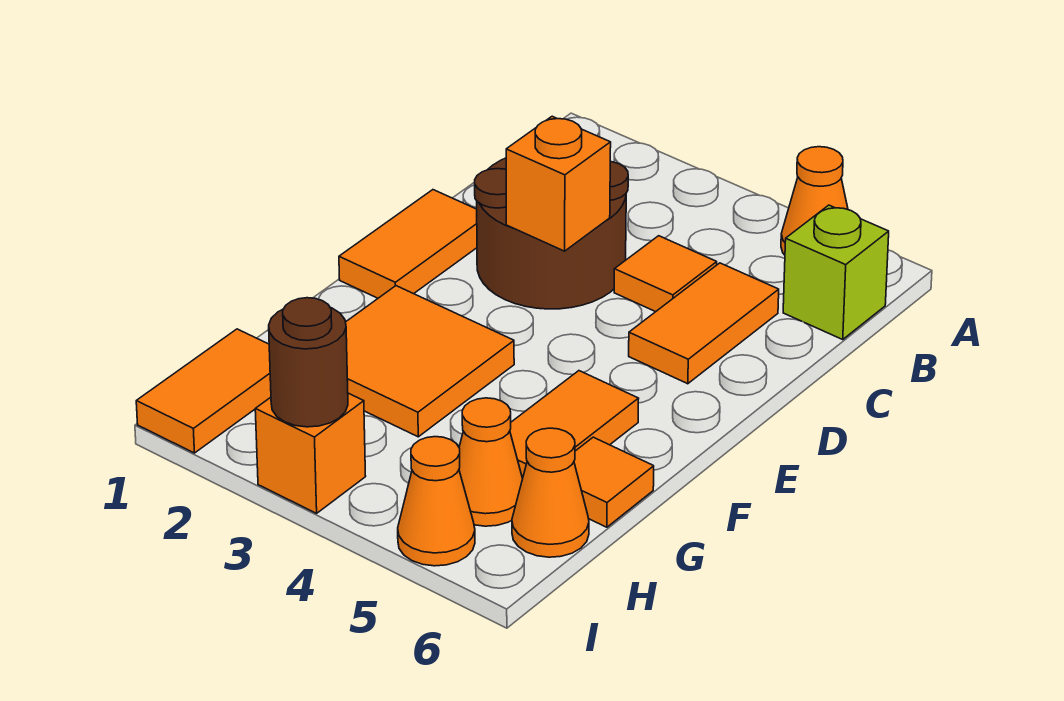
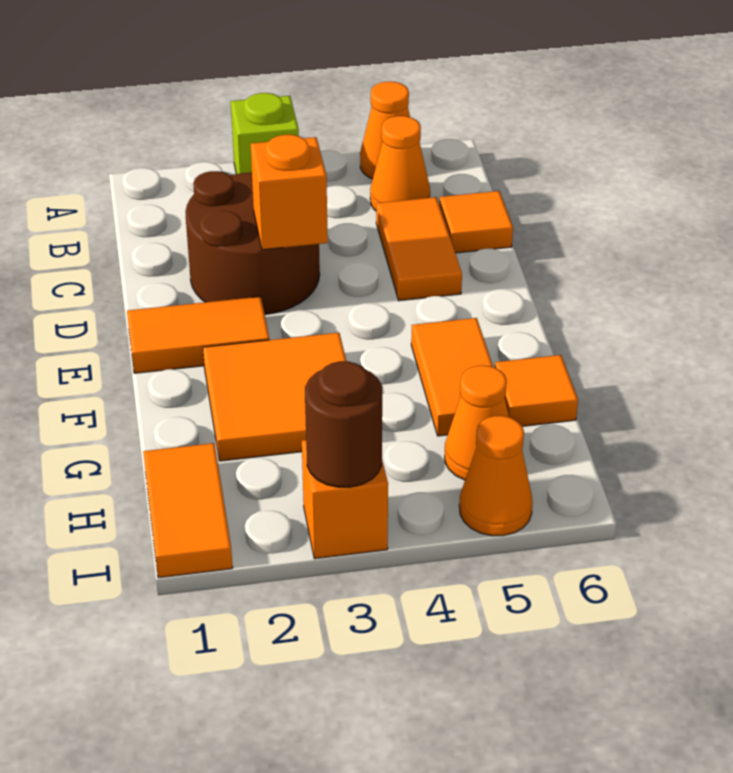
lime 1x1 brick [783,205,889,339] -> lime 1x1 brick moved to [231,93,299,174]
orange 1x1 tile [614,236,717,312] -> orange 1x1 tile moved to [439,191,513,253]
orange 1x2 tile [339,190,477,298] -> orange 1x2 tile turned to [127,297,269,373]
orange 1x1 cone [512,428,589,557] -> orange 1x1 cone moved to [370,116,430,211]

